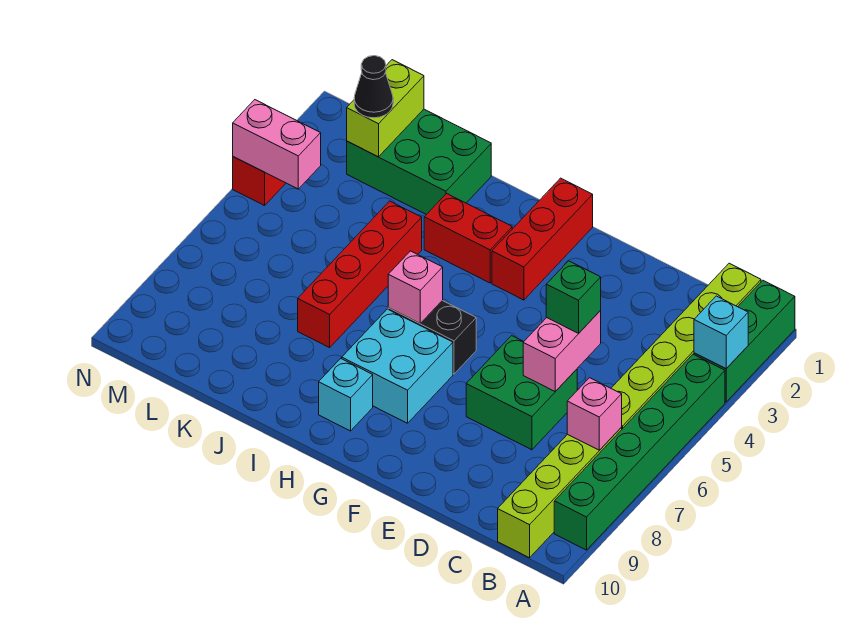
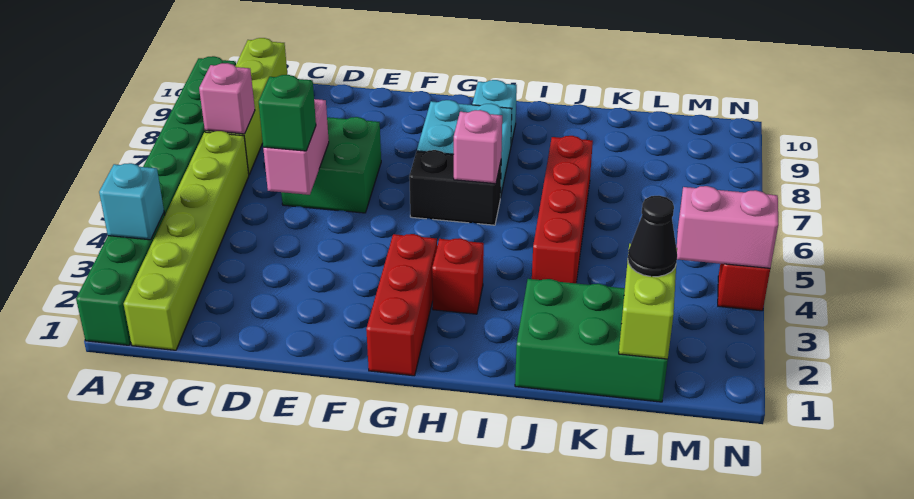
red 1x2 brick [424,193,512,283] -> red 1x1 brick [432,238,484,314]

